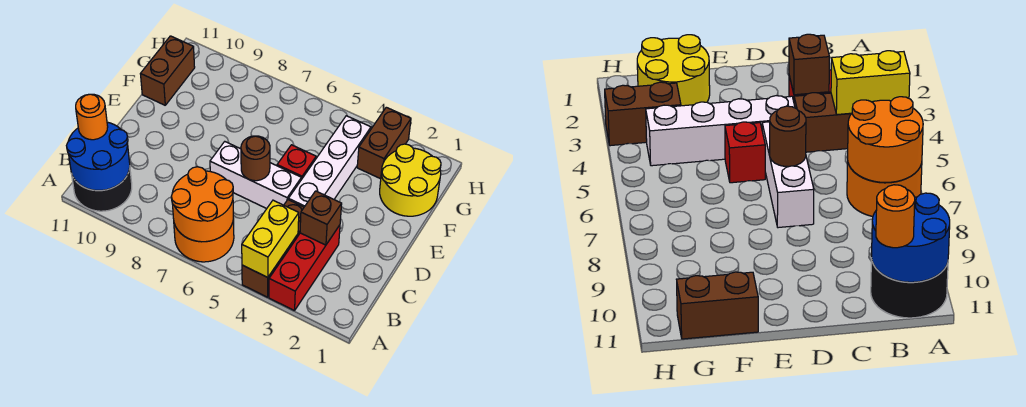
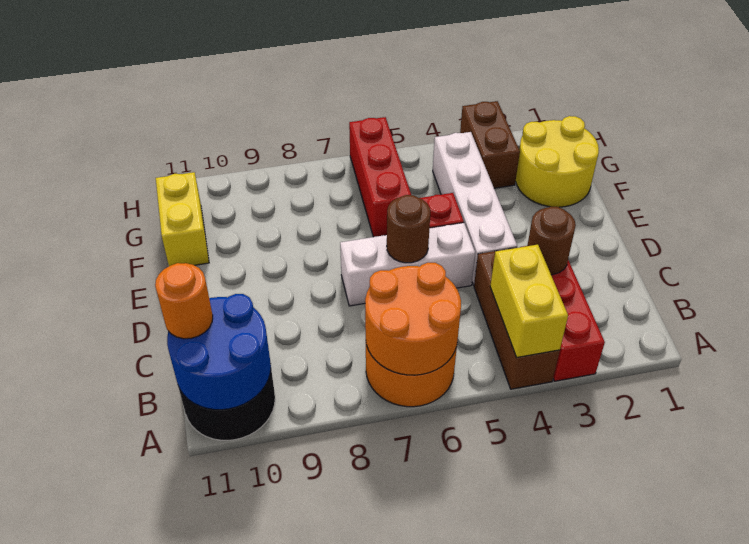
brown 1x1 brick [300,191,342,245] -> brown 1x1 round brick [527,207,576,275]
none -> red 1x3 brick [349,117,411,237]
brown 1x2 brick [141,36,195,105] -> yellow 1x2 brick [156,172,209,266]

